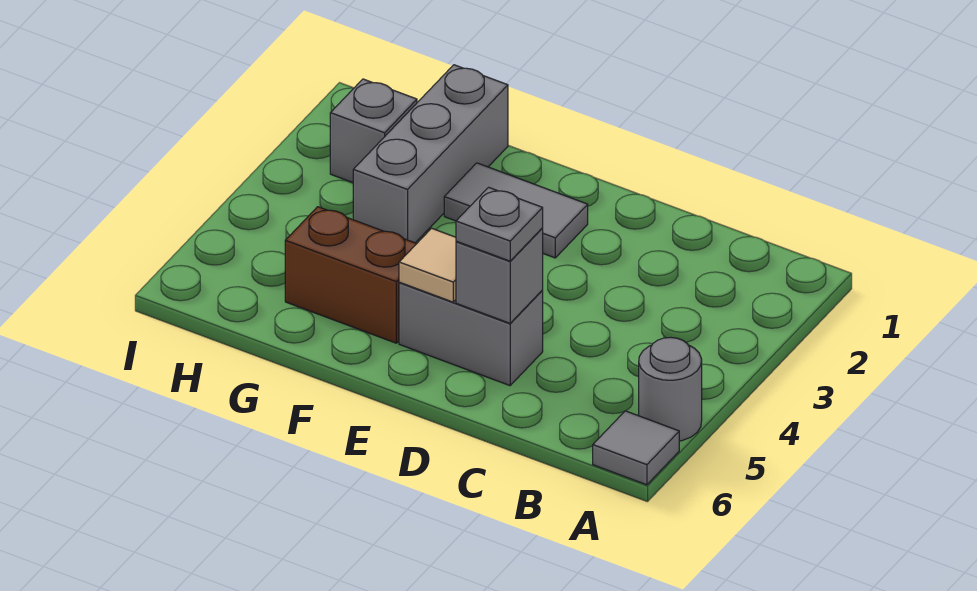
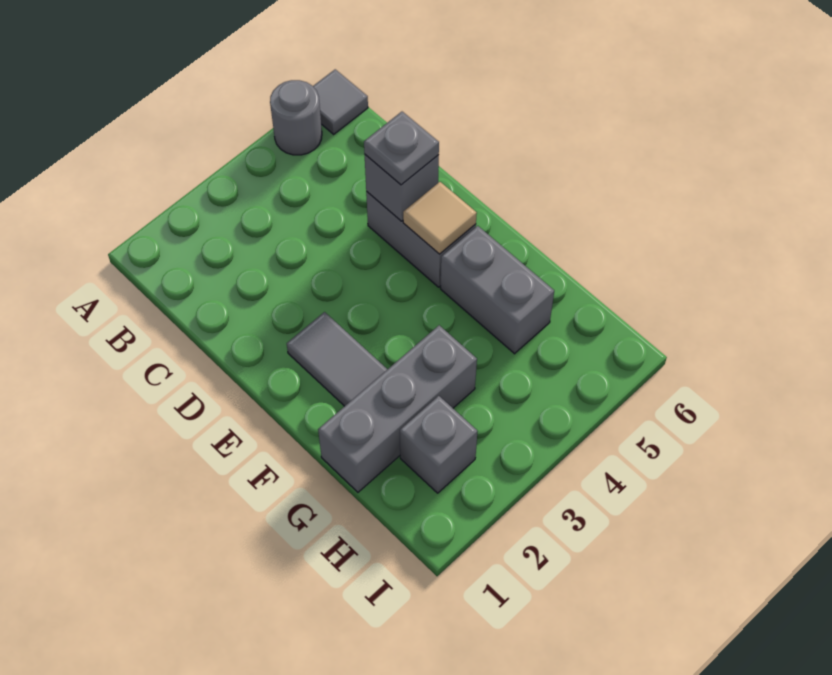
brown 1x2 brick [285,207,417,343] -> grey 1x2 brick [441,226,554,354]

